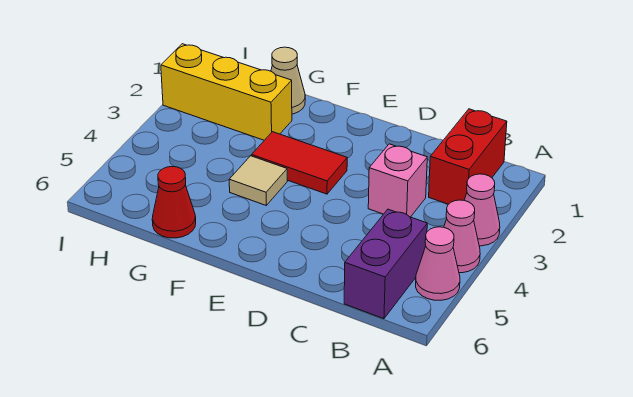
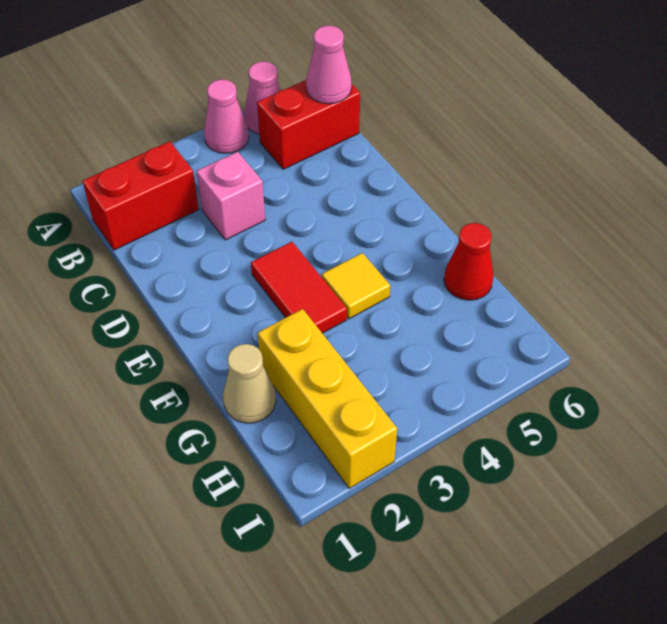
pink 1x1 cone [464,174,500,246] -> pink 1x1 cone moved to [306,26,352,104]
purple 1x2 brick [344,209,427,319] -> red 1x2 brick [257,80,360,169]
tan 1x1 tile [229,156,287,205] -> yellow 1x1 tile [322,253,390,319]

